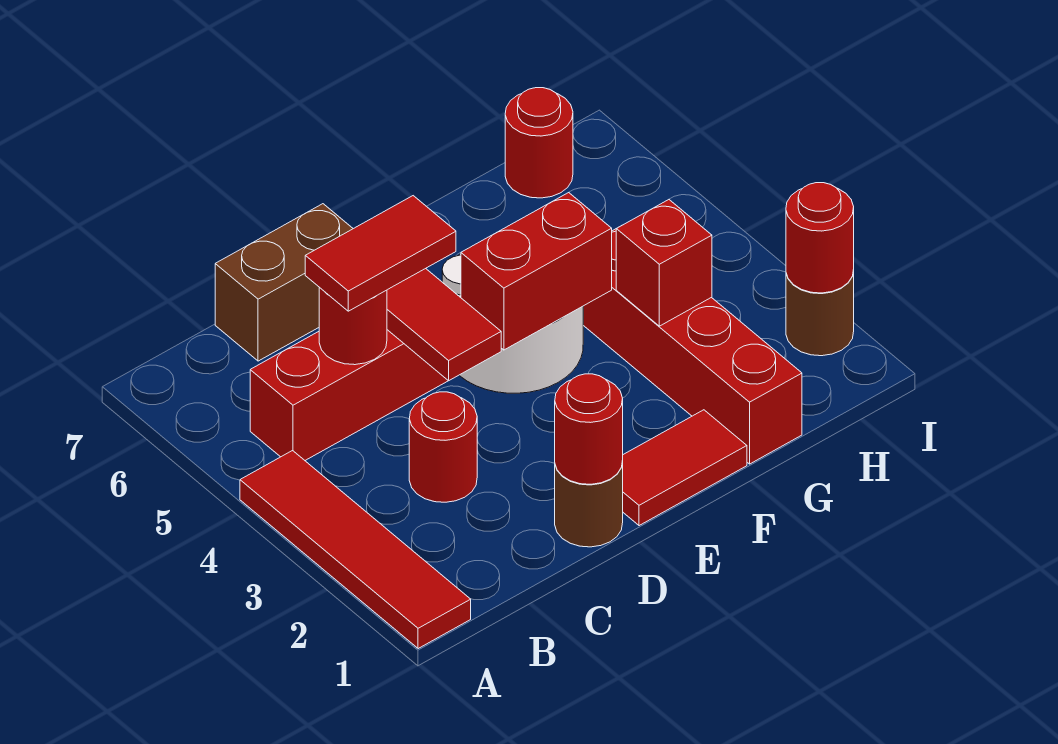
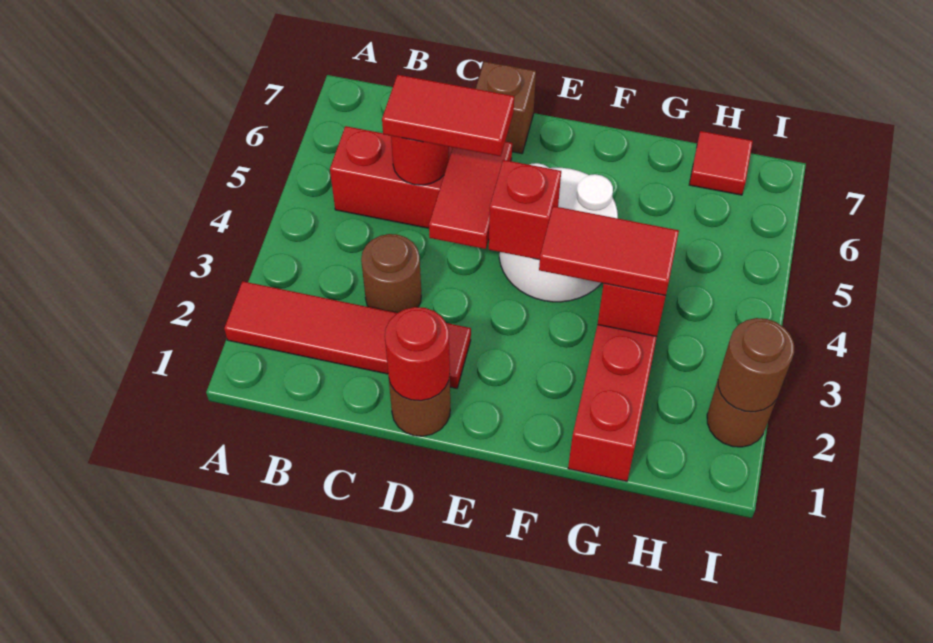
red 1x4 tile [240,451,471,649] -> red 1x4 tile turned to [224,281,471,388]
red 1x1 round brick [409,392,477,502] -> brown 1x1 round brick [361,234,421,313]
brown 1x2 brick [215,204,353,361] -> brown 1x1 brick [476,62,536,154]
red 1x2 tile [622,410,747,526] -> red 1x2 tile moved to [539,206,679,296]
red 1x2 brick [461,193,612,350] -> red 1x1 brick [489,160,561,260]
red 1x1 round brick [505,88,573,198] -> red 1x1 tile [689,131,753,195]
red 1x1 round brick [786,183,854,293] -> brown 1x1 round brick [718,318,794,412]

